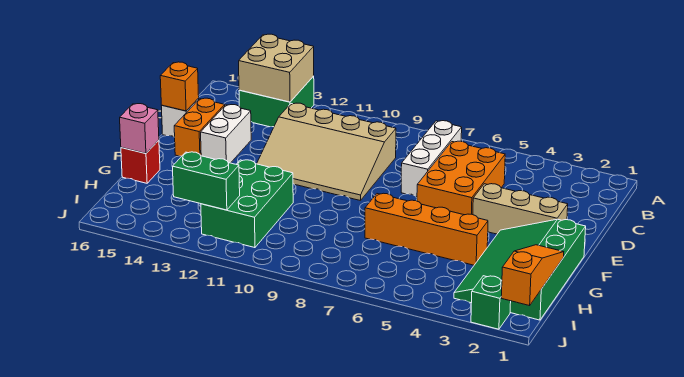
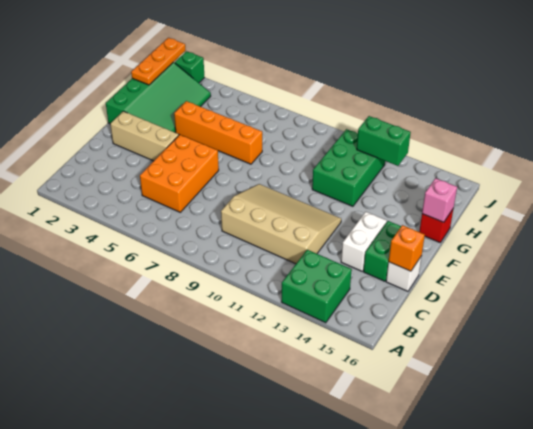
tan 2x2 brick [239,34,314,102] -> none
white 1x3 brick [401,121,462,197] -> none
orange 1x2 brick [174,98,225,156] -> green 1x2 brick [363,221,401,281]
orange 1x3 slope [501,245,564,306] -> orange 1x3 plate [131,38,186,85]

